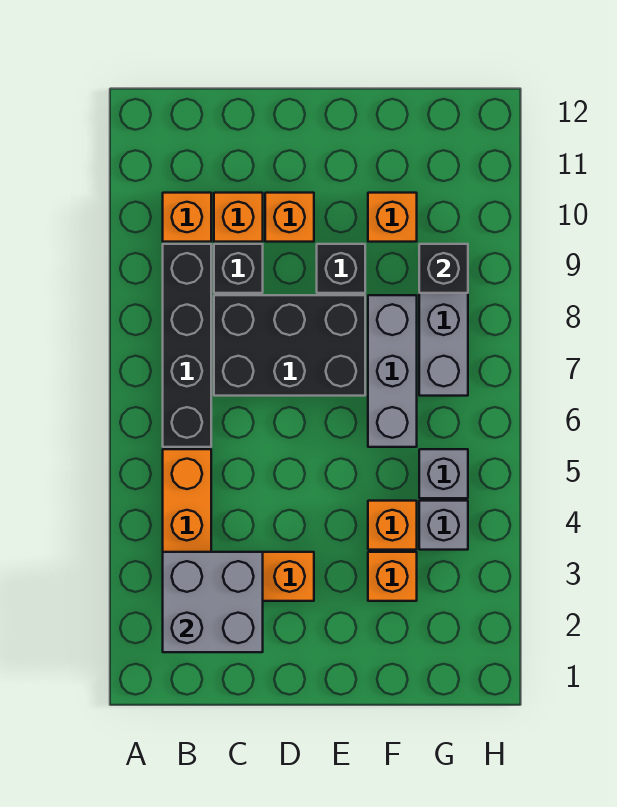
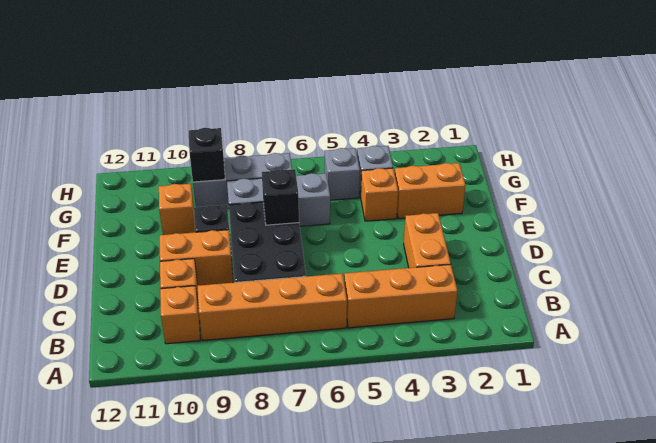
grey 2x2 brick [163,552,263,652] -> none
black 1x4 brick [163,244,211,447] -> orange 1x4 brick [198,274,347,341]
black 1x1 brick [214,244,263,293] -> black 1x1 brick moved to [262,169,299,225]
orange 1x1 brick [265,193,314,242] -> orange 1x2 brick [160,230,233,285]
orange 1x1 brick [368,552,417,601] -> orange 1x2 brick [395,163,466,219]

